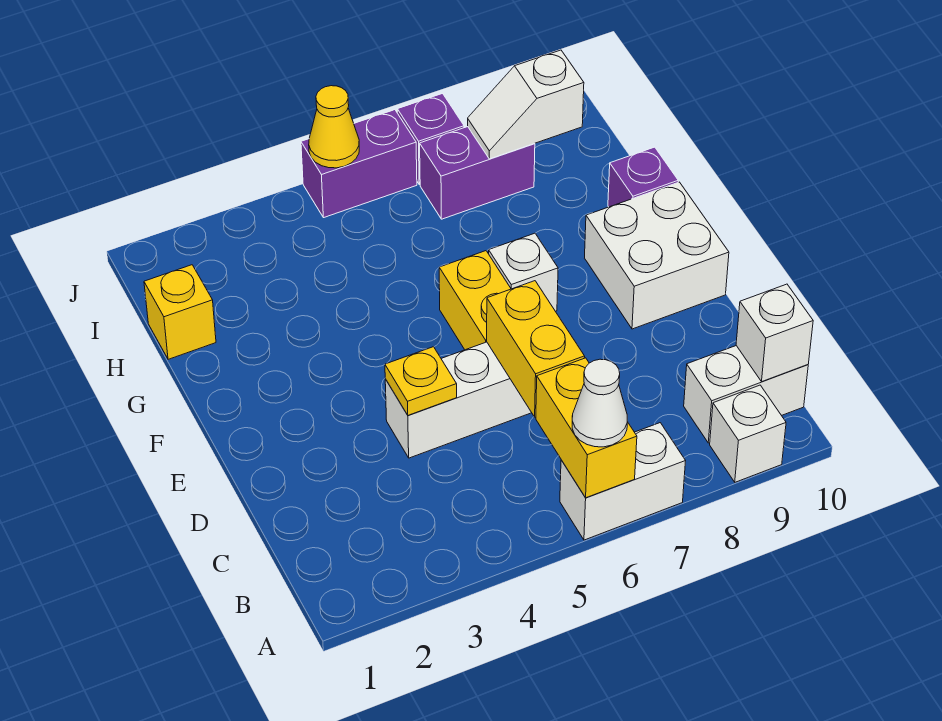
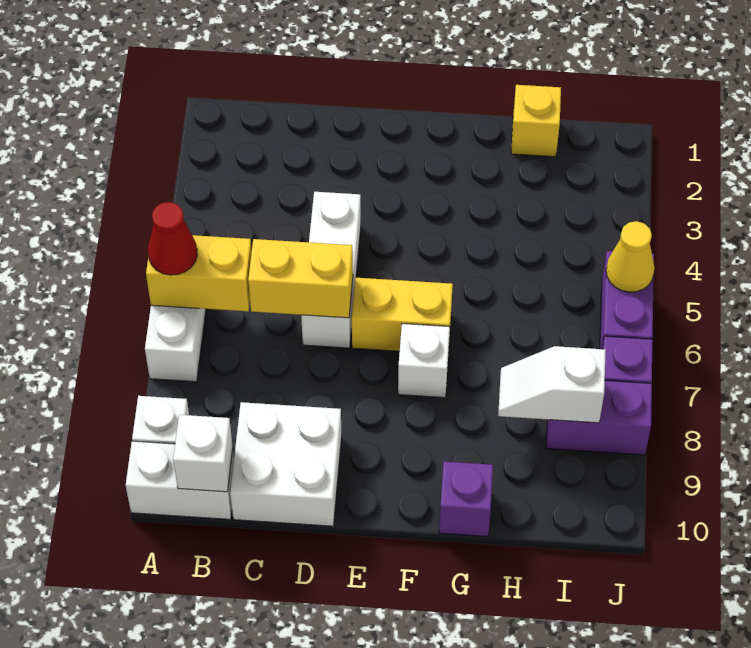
white 1x1 cone [572,359,627,447] -> red 1x1 cone [148,202,197,275]
white 1x2 brick [684,346,808,443] -> white 1x2 brick turned to [126,441,234,520]
yellow 1x1 plate [385,347,457,415] -> none
white 2x2 brick [585,182,729,329] -> white 2x2 brick moved to [230,402,342,526]
purple 1x2 brick [420,127,535,219] -> purple 1x2 brick turned to [546,381,652,455]
white 1x2 slope [468,50,584,159] -> white 1x2 slope turned to [498,346,606,423]

